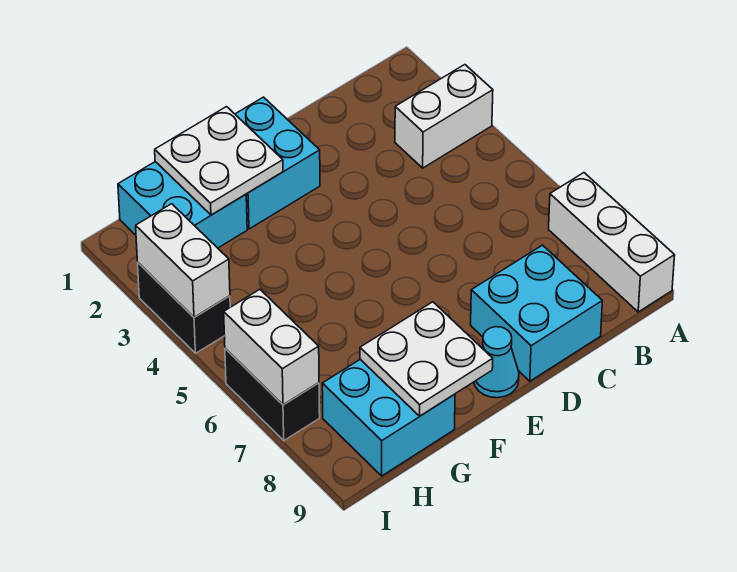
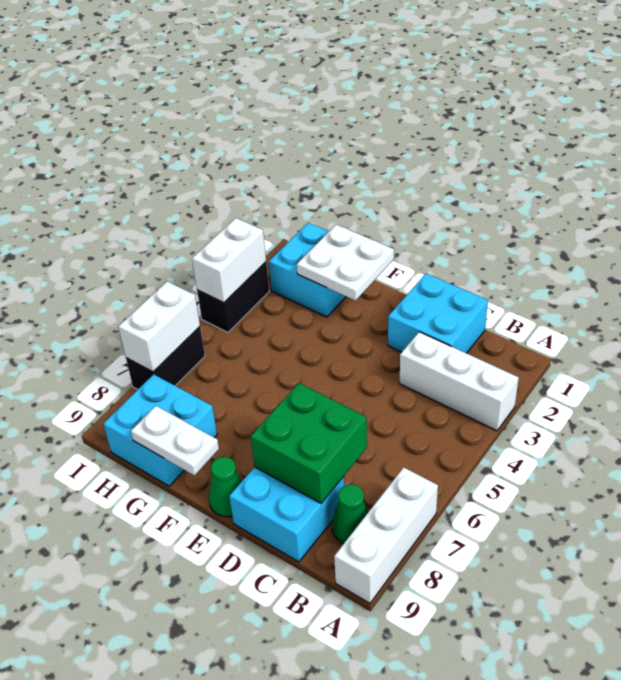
white 1x2 brick [395,65,493,168] -> white 1x3 brick [400,332,519,431]
none -> green 1x1 cone [332,484,368,543]
none -> green 2x2 brick [251,383,367,503]
cyan 2x2 brick [235,97,320,229] -> cyan 2x2 brick moved to [388,274,488,353]
cyan 1x1 cone [474,327,519,398] -> green 1x1 cone [209,457,242,517]
white 2x2 plate [360,302,493,416] -> white 1x2 plate [131,406,219,475]

